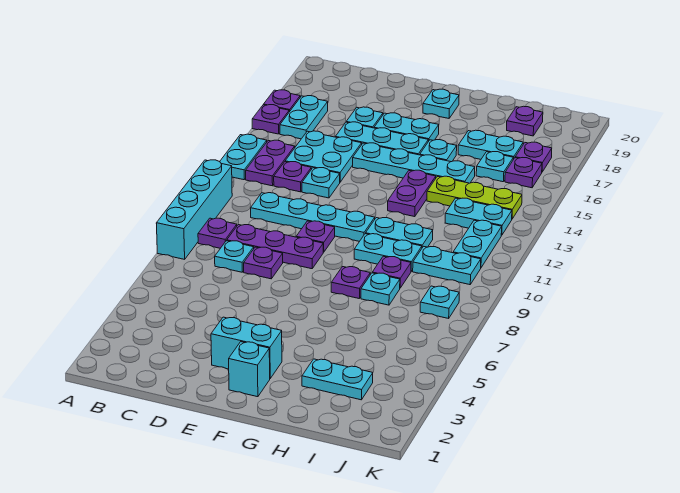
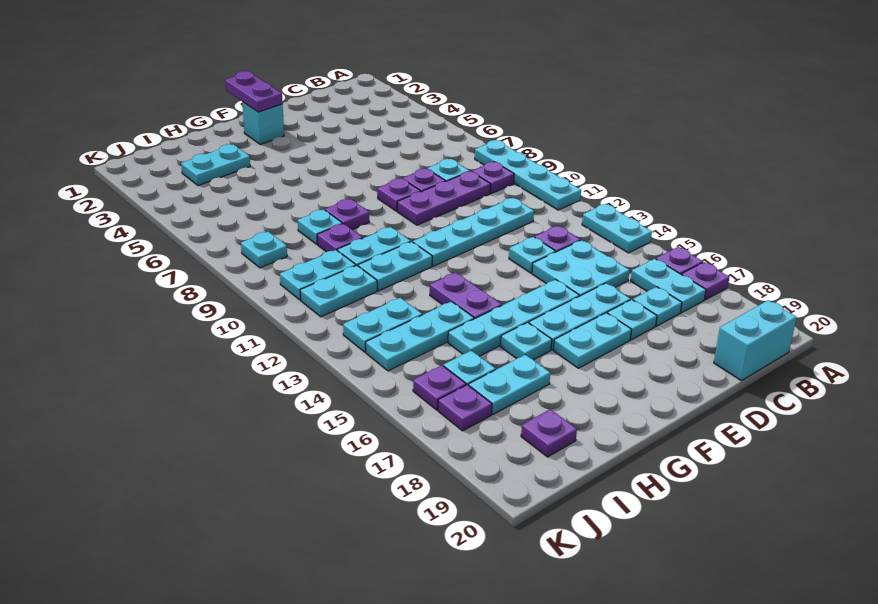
cyan 1x4 brick [156,160,232,259] -> cyan 1x4 plate [475,140,581,210]
purple 1x2 plate [246,140,295,186] -> purple 1x2 plate moved to [225,71,283,112]
cyan 1x2 brick [211,317,282,378] -> cyan 1x2 brick moved to [714,300,797,381]
purple 1x1 plate [296,221,335,252] -> purple 1x1 plate moved to [377,178,421,211]
cyan 1x1 plate [423,89,459,118] -> cyan 1x1 plate moved to [633,287,682,326]
lime 1x3 plate [427,176,522,219] -> cyan 1x3 plate [366,301,474,371]
cyan 1x2 plate [453,220,502,267] -> cyan 1x2 plate turned to [300,265,377,317]

